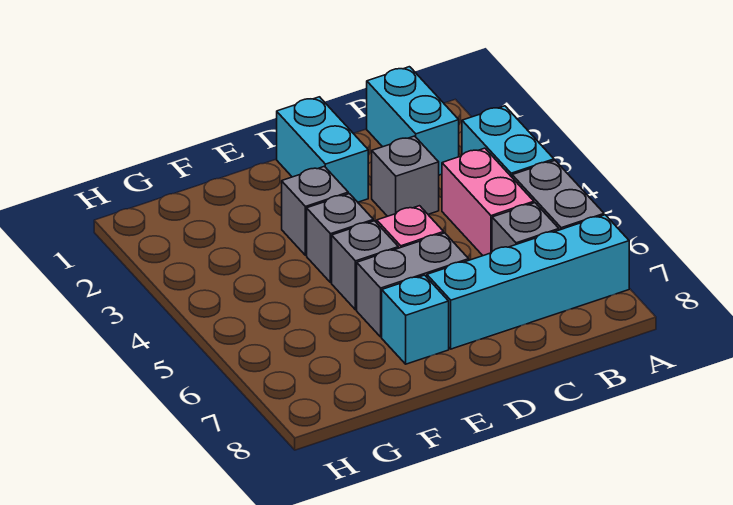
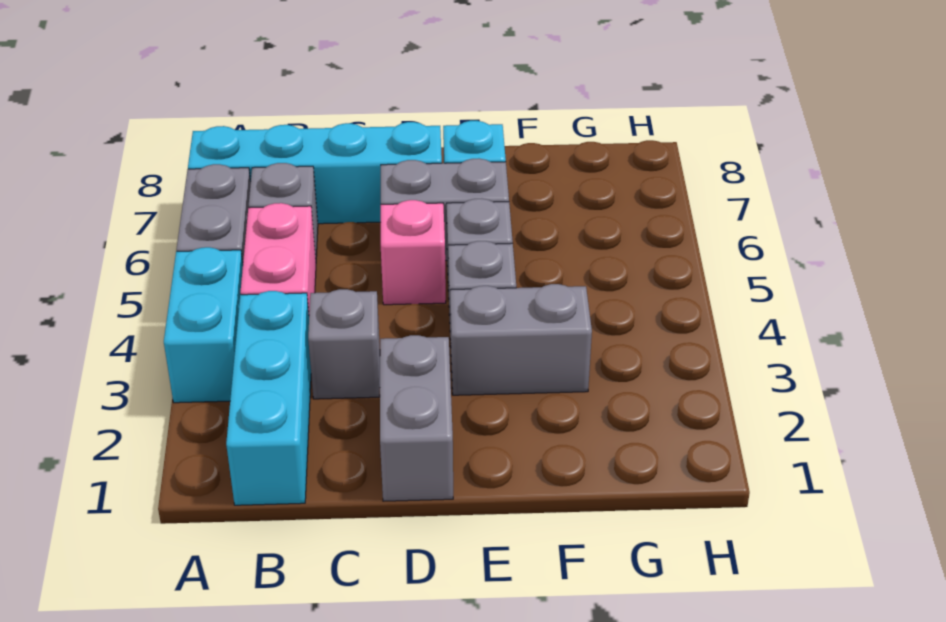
cyan 1x2 brick [367,67,459,175] -> cyan 1x3 brick [226,291,311,505]
cyan 1x2 brick [277,97,368,202] -> grey 1x2 brick [380,335,453,501]
grey 1x1 brick [282,166,348,255] -> grey 1x2 brick [450,284,592,395]

